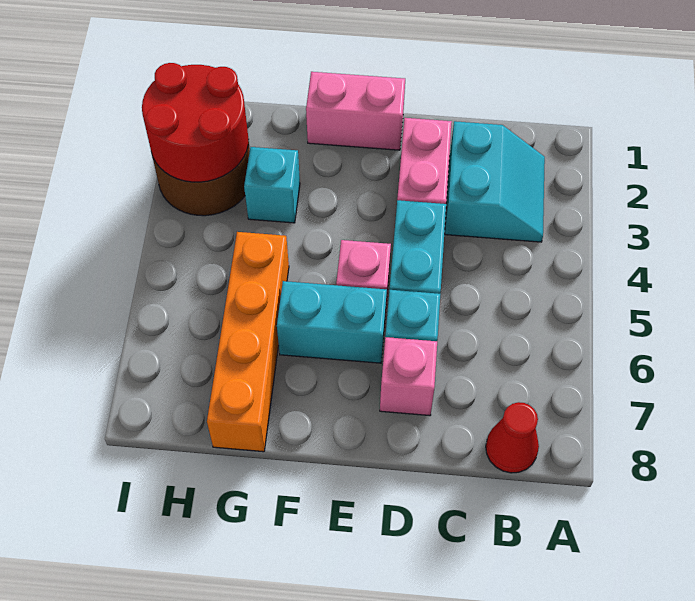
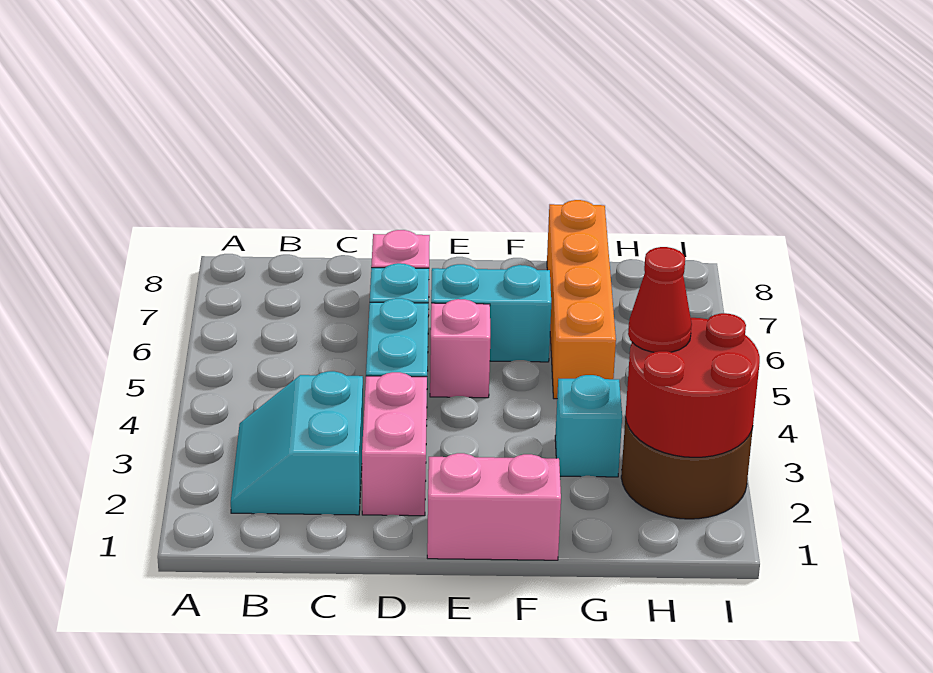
red 1x1 cone [486,402,539,473] -> red 1x1 cone moved to [628,247,692,352]

